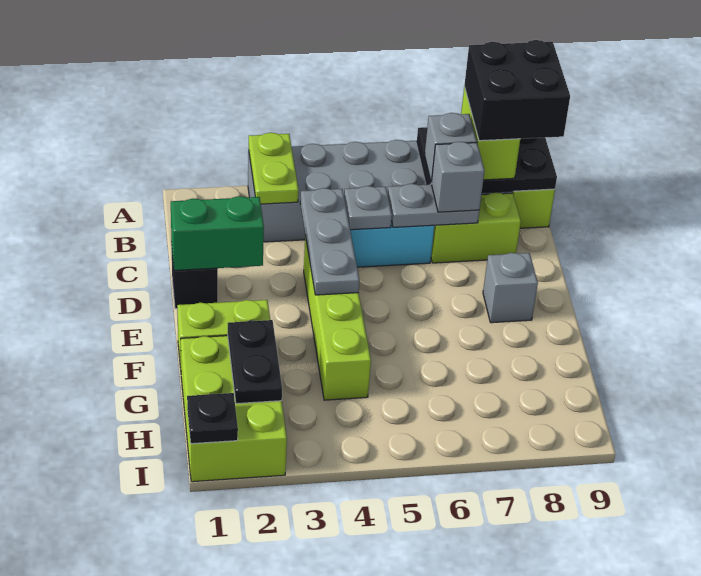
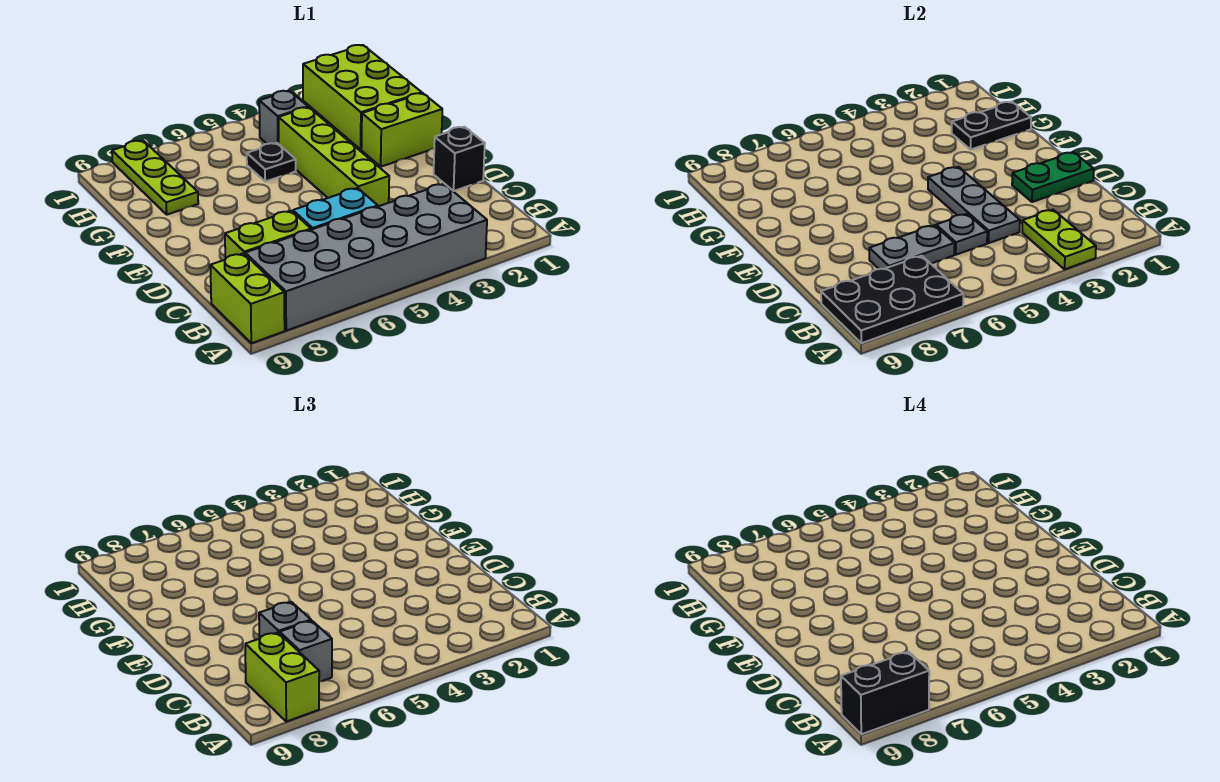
black 2x2 brick [464,40,570,141] -> black 1x2 brick [841,652,929,734]
green 1x2 brick [171,196,264,271] -> green 1x2 plate [1012,152,1094,202]
grey 1x1 brick [483,253,538,323] -> grey 1x1 brick moved to [259,91,308,144]
black 1x2 plate [228,320,282,404] -> black 1x2 plate turned to [952,102,1031,149]
none -> lime 1x3 plate [112,140,198,215]
black 1x1 plate [187,393,238,444] -> black 1x1 plate moved to [247,143,296,182]

